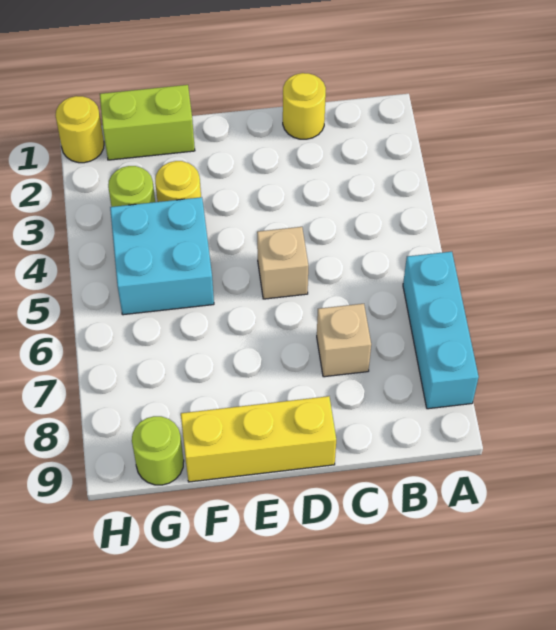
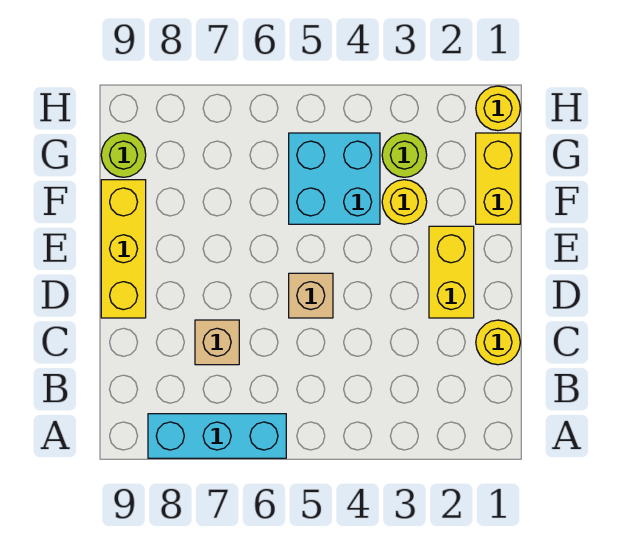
none -> yellow 1x2 brick [429,226,474,318]
lime 1x2 brick [100,85,195,160] -> yellow 1x2 brick [476,133,520,224]

